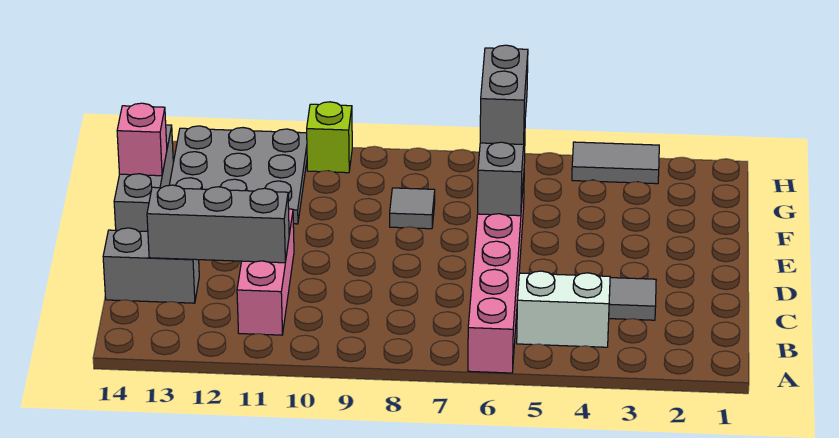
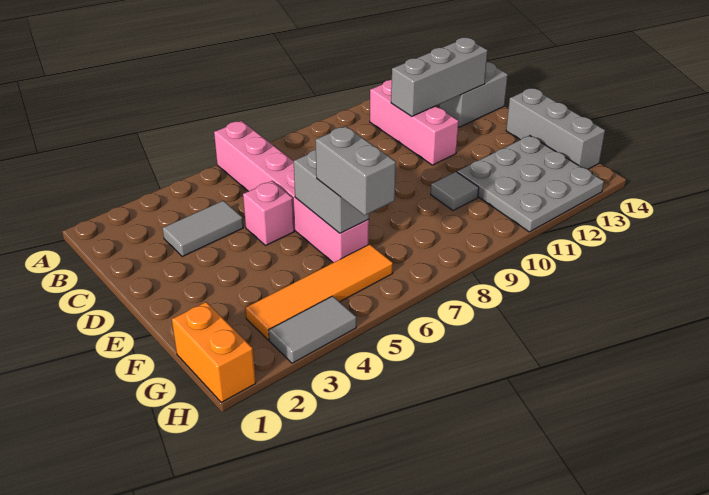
white 1x2 brick [517,271,610,347] -> none
grey 1x1 tile [390,188,435,229] -> grey 1x1 tile moved to [431,172,479,211]
pink 1x1 brick [117,103,167,176] -> pink 1x1 brick moved to [243,181,294,245]
none -> orange 1x2 brick [172,302,256,402]
none -> orange 1x4 tile [245,244,393,340]
lime 1x1 brick [307,102,352,173] -> none

